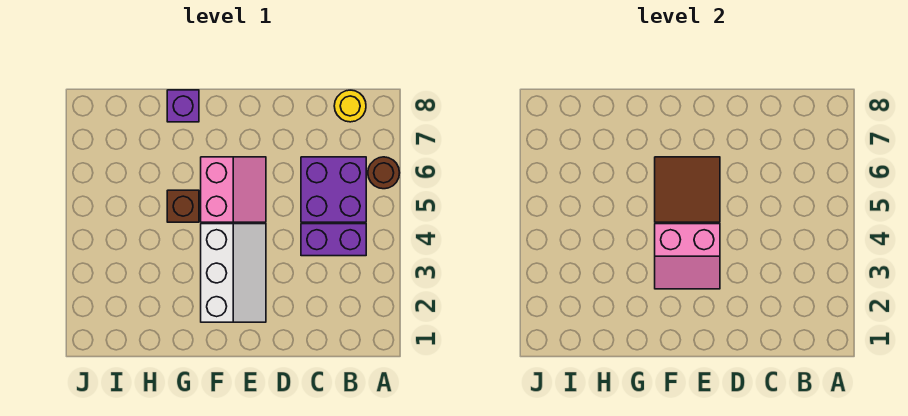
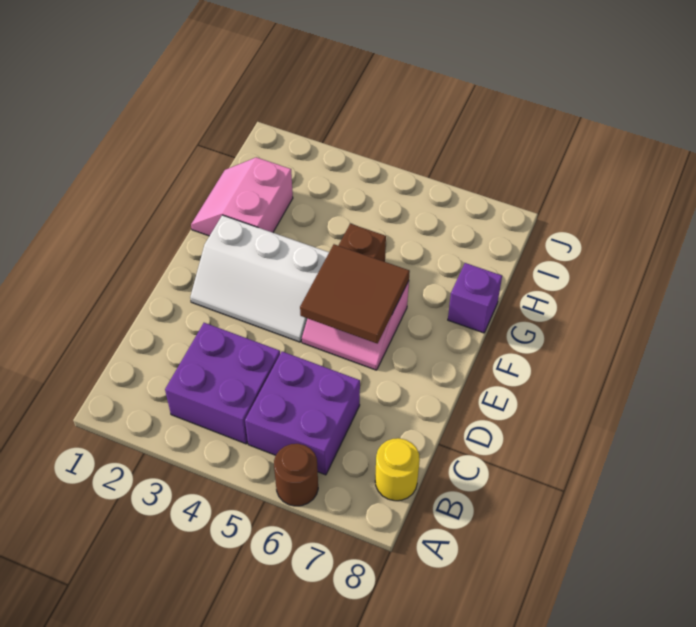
purple 1x2 brick [301,224,366,256] -> purple 2x2 brick [165,323,280,444]
pink 2x2 slope [655,224,720,289] -> pink 2x2 slope moved to [191,157,293,236]

